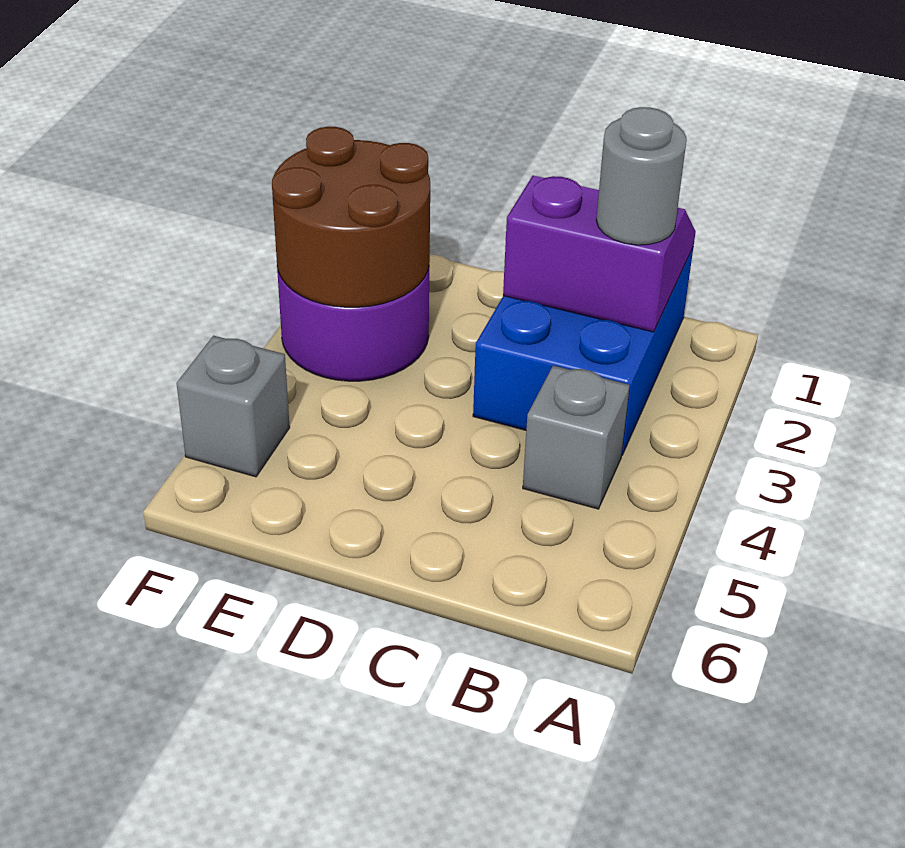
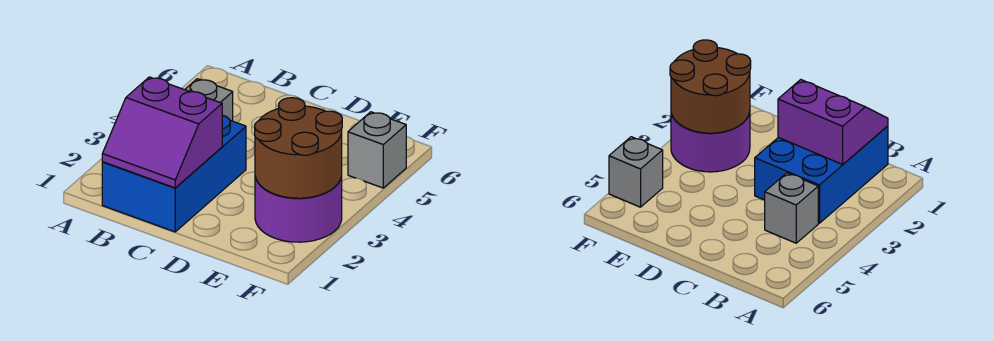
grey 1x1 round brick [596,107,687,245] -> none

